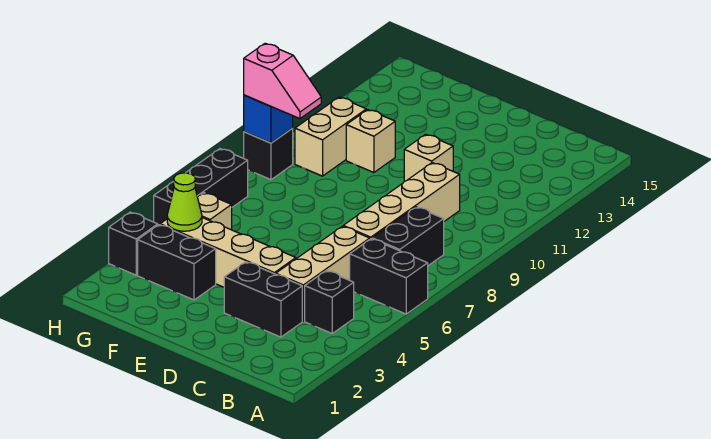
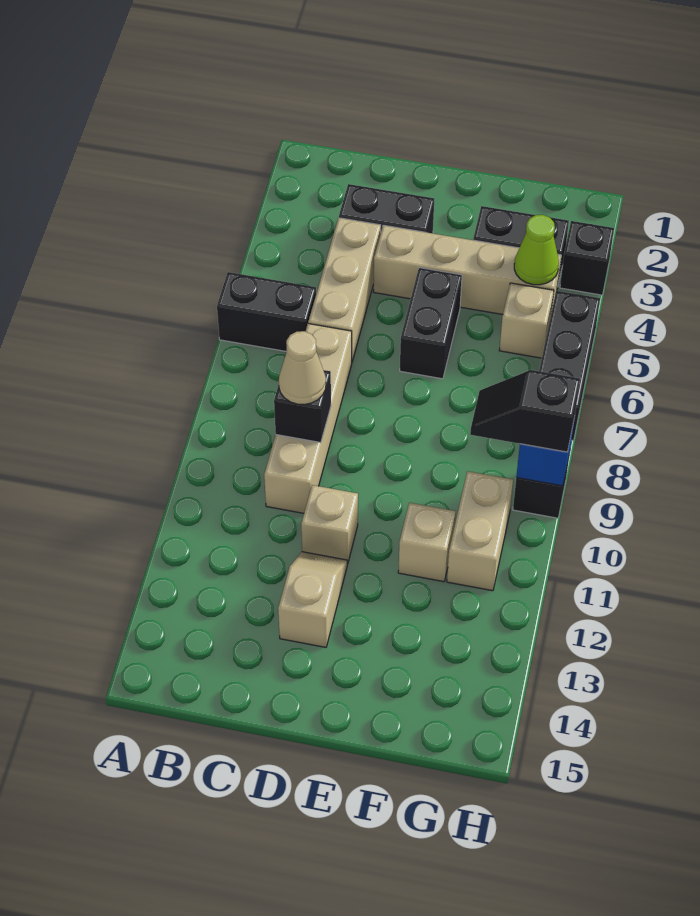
black 1x1 brick [305,271,354,333] -> black 1x1 brick moved to [274,370,331,443]
black 1x2 brick [372,207,444,266] -> black 1x2 brick moved to [400,268,462,379]
none -> tan 1x1 cone [279,331,326,405]
none -> tan 1x2 slope [278,552,347,647]
pink 1x2 slope [244,43,321,119] -> black 1x2 slope [470,370,580,452]

